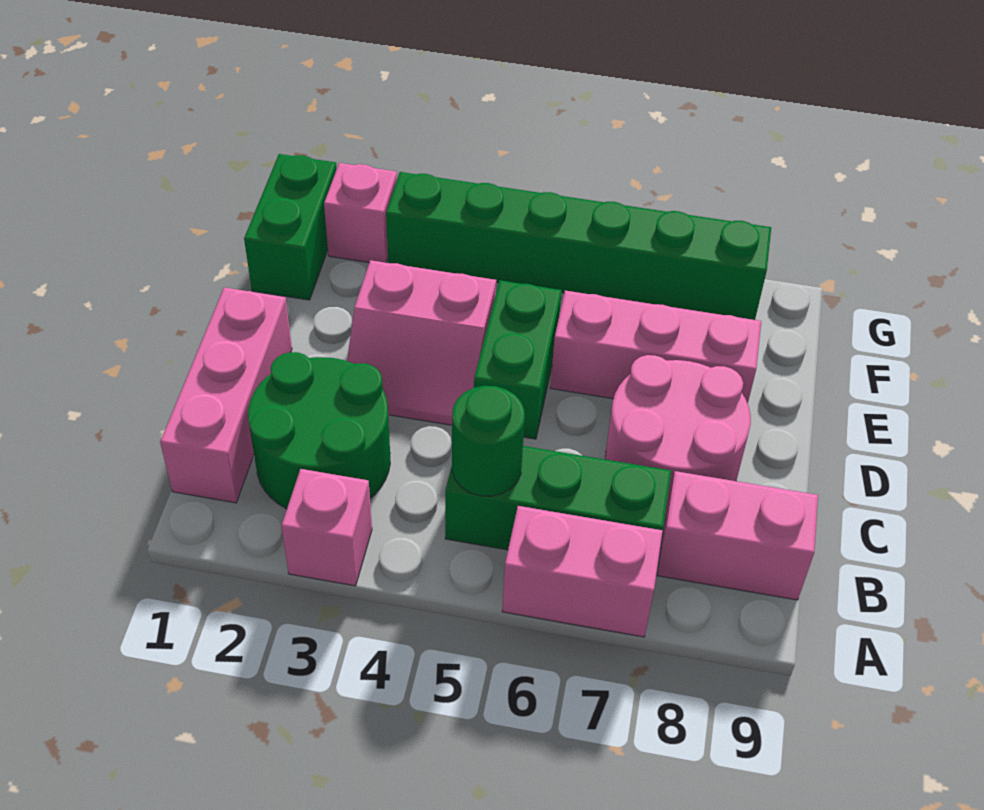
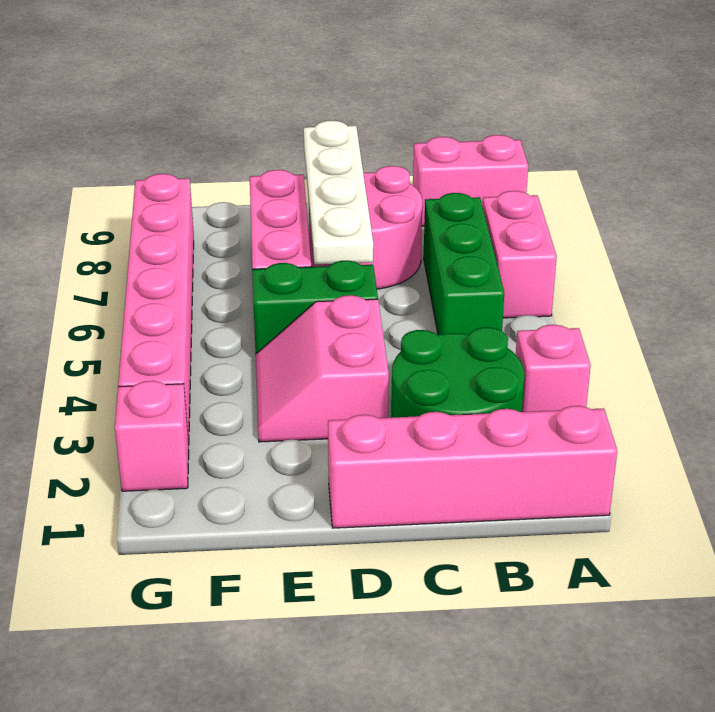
pink 1x3 brick [160,287,292,503] -> pink 1x4 brick [328,406,617,528]
green 1x1 round brick [452,386,525,496] -> none
pink 1x2 brick [657,471,818,600] -> pink 1x2 brick turned to [413,135,528,226]
pink 2x2 slope [347,260,496,425] -> pink 2x2 slope turned to [256,295,389,442]
none -> white 1x4 plate [304,121,373,265]
green 1x2 brick [244,154,337,300] -> none
green 1x6 brick [386,172,771,320] -> pink 1x6 brick [118,174,194,443]

